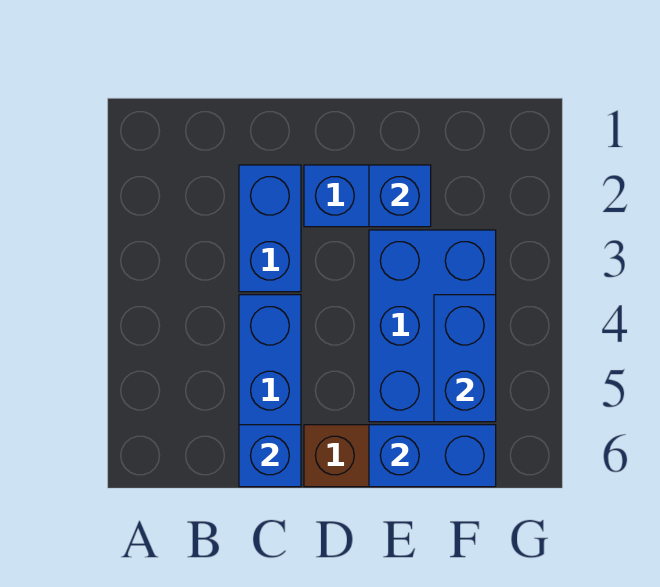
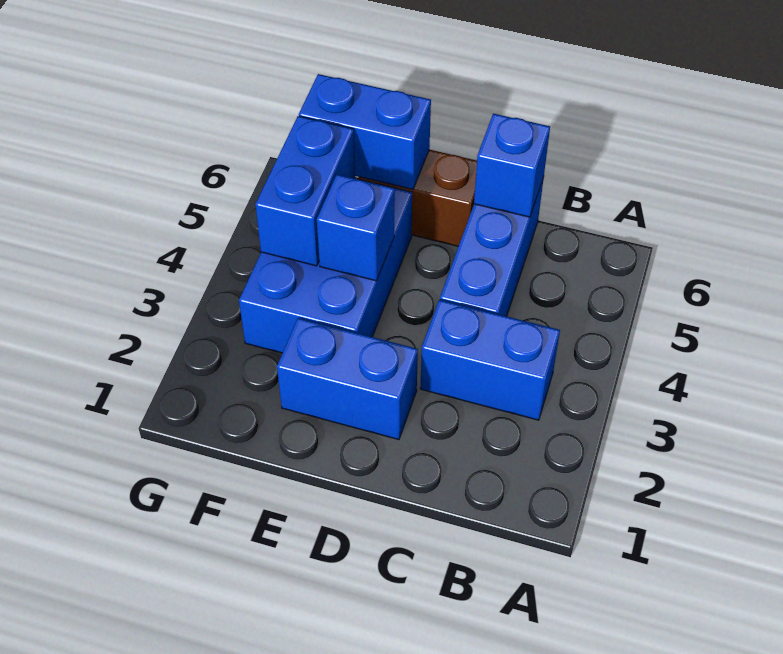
blue 1x2 brick [239,165,301,292] -> blue 1x2 brick turned to [420,300,560,420]
blue 1x1 brick [369,165,431,227] -> blue 1x1 brick moved to [317,175,395,281]

